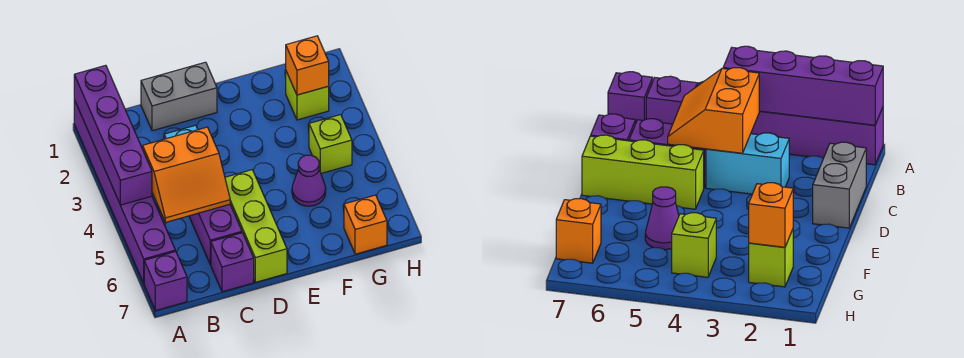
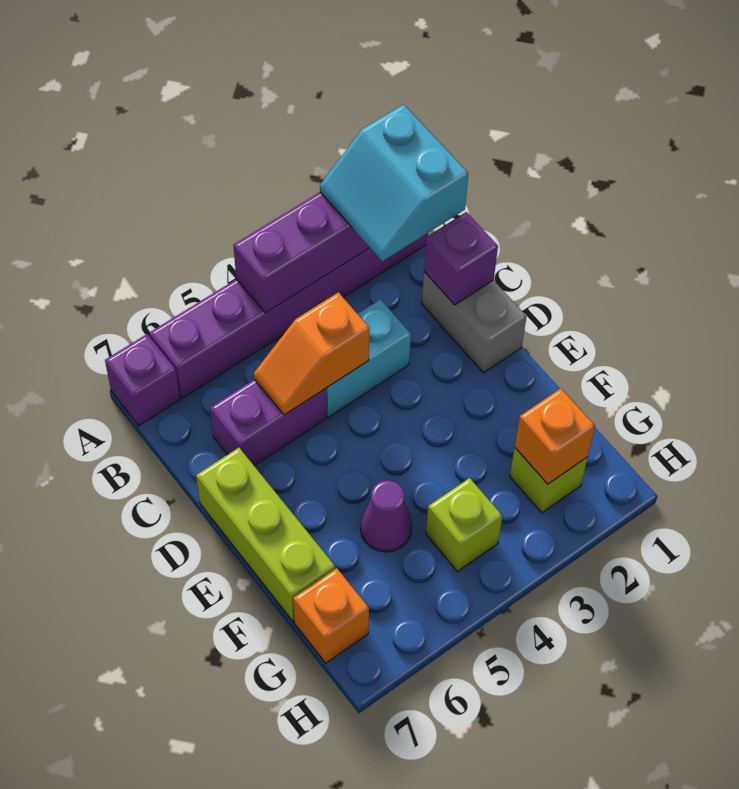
none -> cyan 2x2 slope [320,104,468,261]
orange 2x2 slope [143,127,230,222] -> orange 1x2 slope [254,292,370,415]
purple 1x1 brick [211,233,254,292] -> purple 1x1 brick moved to [424,212,498,305]
lime 1x3 brick [225,170,287,282] -> lime 1x3 brick turned to [196,448,335,621]

